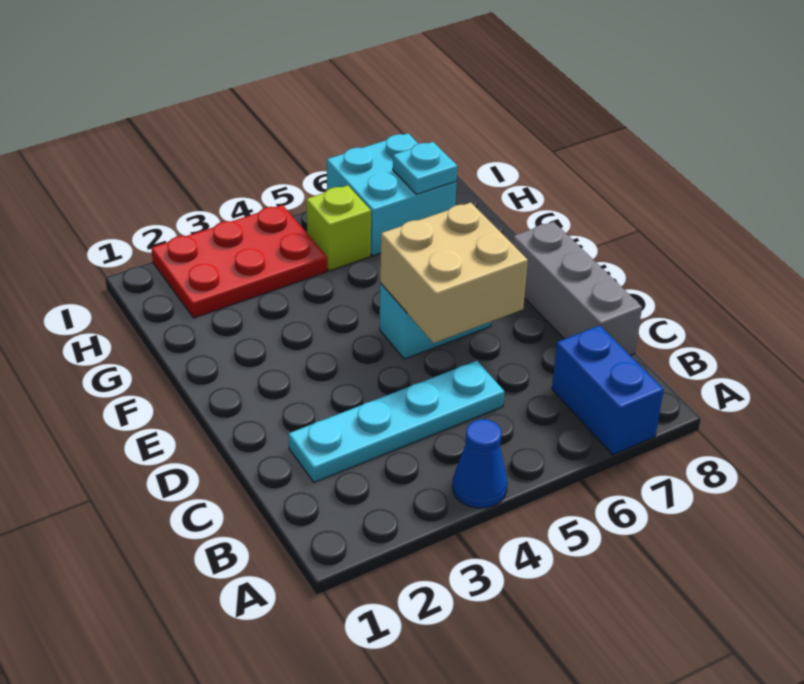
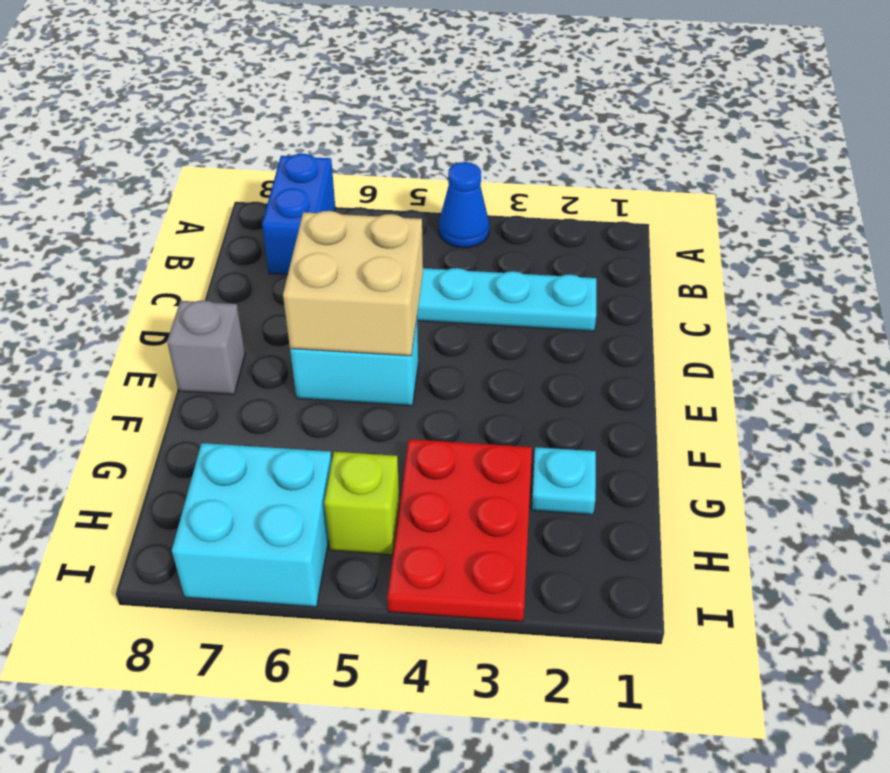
grey 1x3 brick [513,222,642,355] -> grey 1x1 brick [167,300,245,395]
red 2x3 plate [151,205,327,318] -> red 2x3 plate turned to [388,439,532,622]
cyan 1x1 plate [393,142,457,194] -> cyan 1x1 plate moved to [532,447,596,515]

